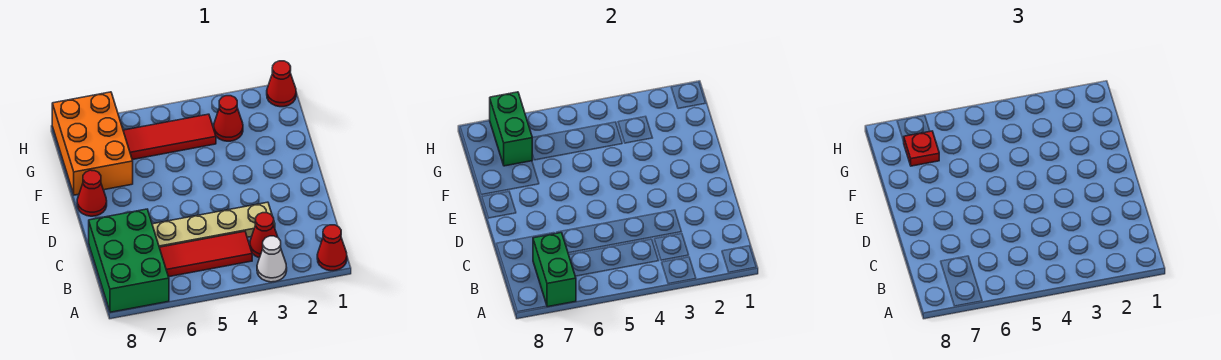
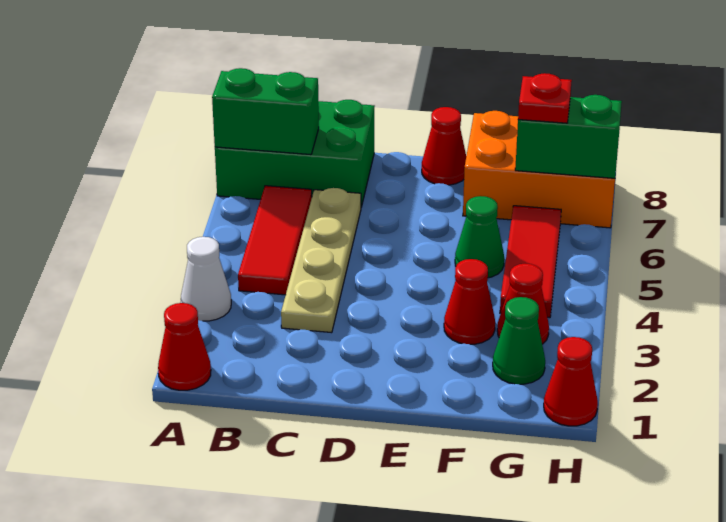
red 1x1 cone [250,213,278,258] -> red 1x1 cone moved to [444,259,495,344]
none -> green 1x1 cone [455,196,504,278]
none -> green 1x1 cone [493,297,545,384]

